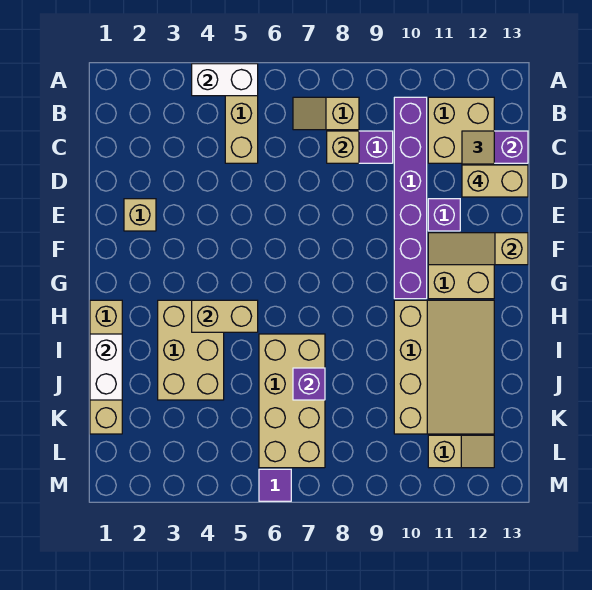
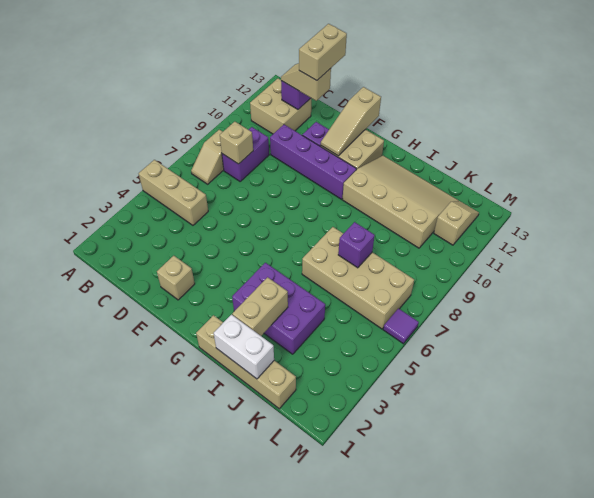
white 1x2 brick [192,64,258,96] -> none
purple 1x6 brick [394,97,427,299] -> purple 1x4 brick [270,125,356,199]
tan 2x3 brick [158,300,224,400] -> purple 2x3 brick [232,263,325,354]
tan 1x2 brick [192,300,258,332] -> tan 1x2 brick moved to [232,277,288,336]

